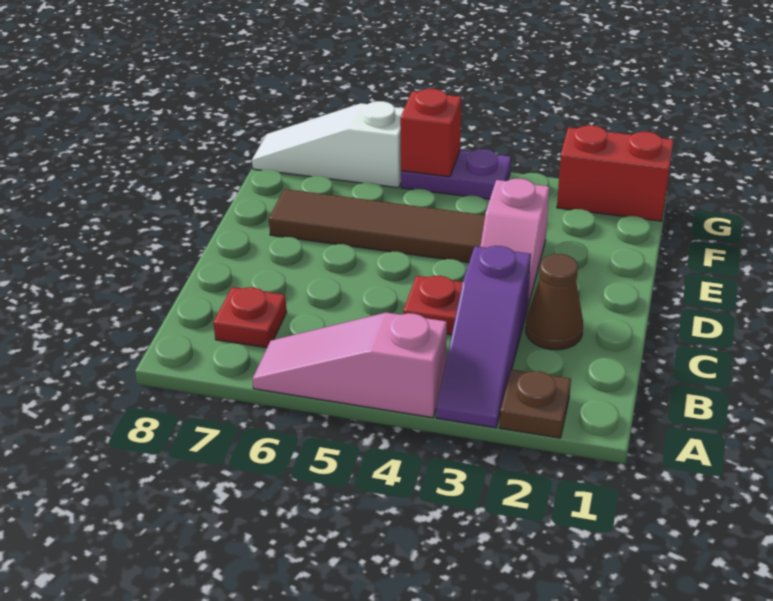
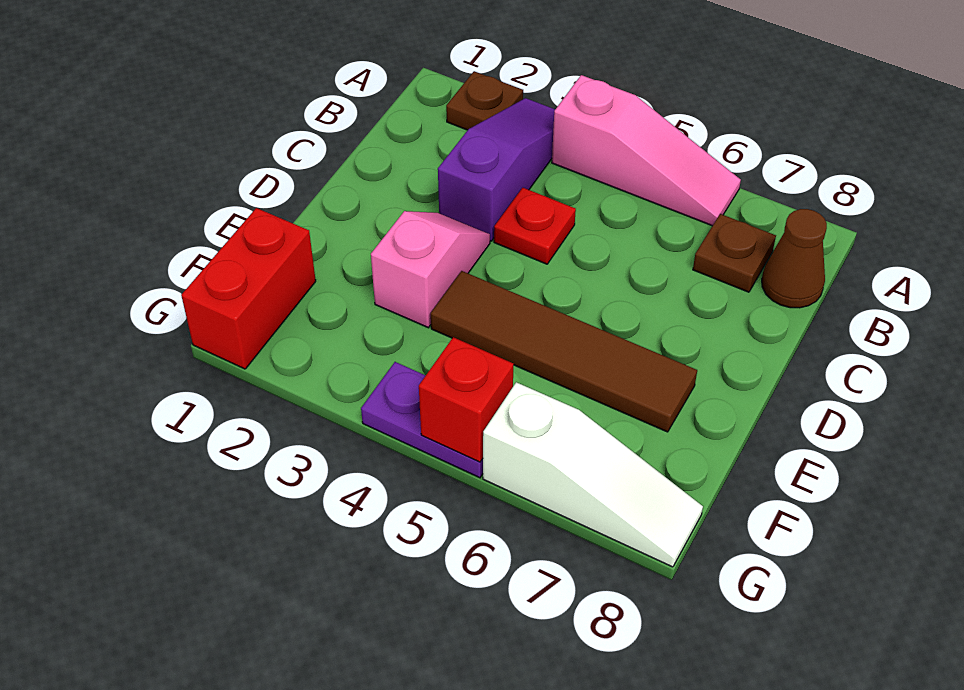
red 1x1 plate [213,287,287,348] -> brown 1x1 plate [693,214,776,292]
brown 1x1 cone [526,254,583,350] -> brown 1x1 cone moved to [762,209,827,308]
red 1x2 brick [557,125,673,221] -> red 1x2 brick turned to [181,208,316,369]

